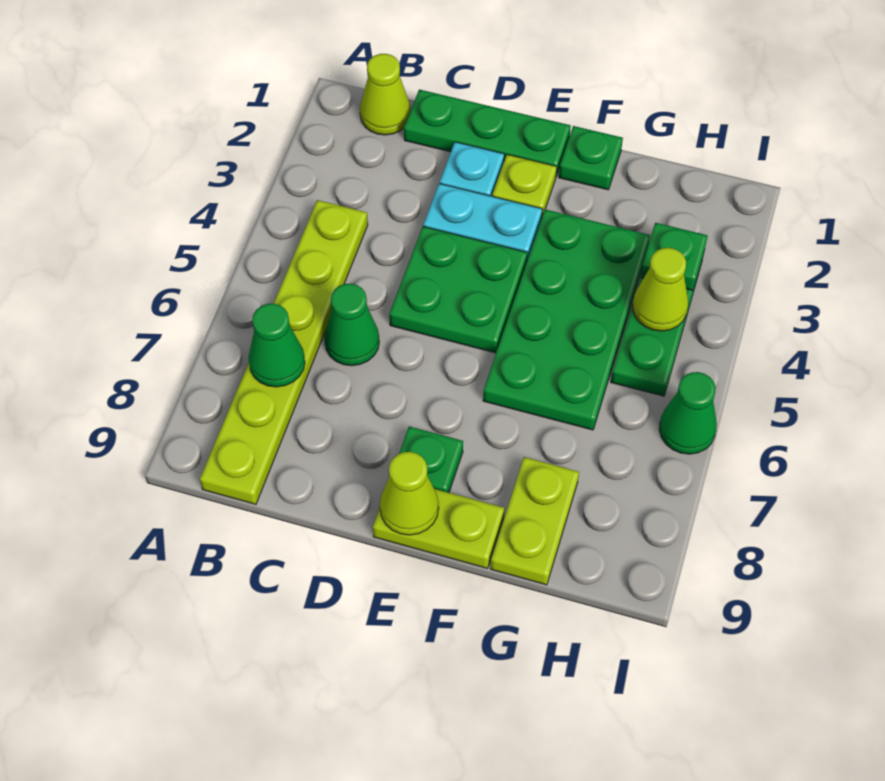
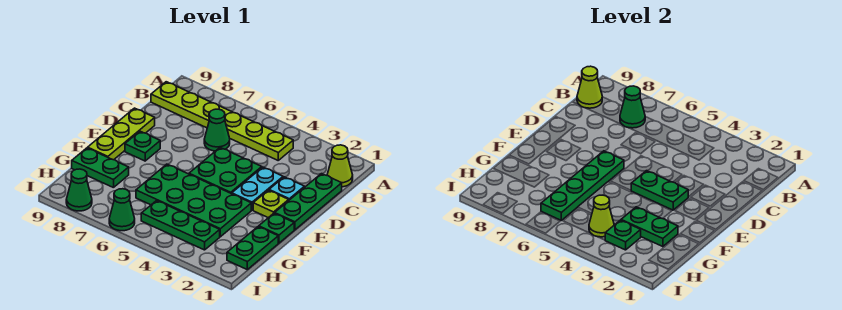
none -> green 1x2 plate [631,171,688,210]
none -> green 1x4 plate [541,151,624,220]
lime 1x2 plate [373,489,504,568] -> lime 1x3 plate [88,108,155,160]
lime 1x1 cone [380,452,439,535] -> lime 1x1 cone moved to [577,66,602,108]
none -> green 1x2 plate [227,227,278,269]
none -> green 1x2 plate [621,207,678,247]
lime 1x2 plate [491,457,579,585] -> green 1x2 plate [72,148,129,188]
none -> green 1x1 cone [66,169,92,211]

